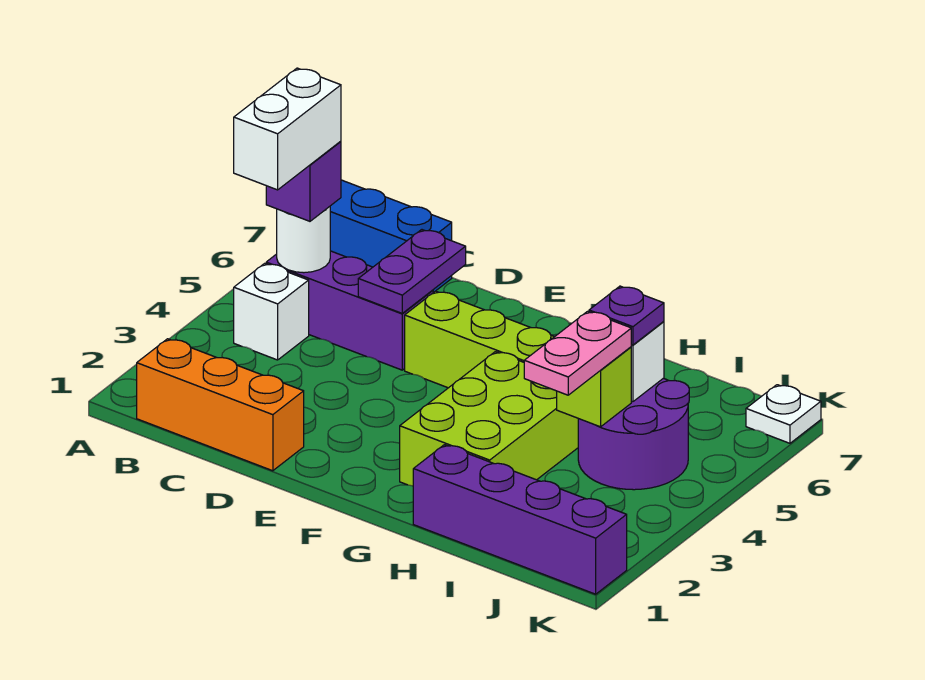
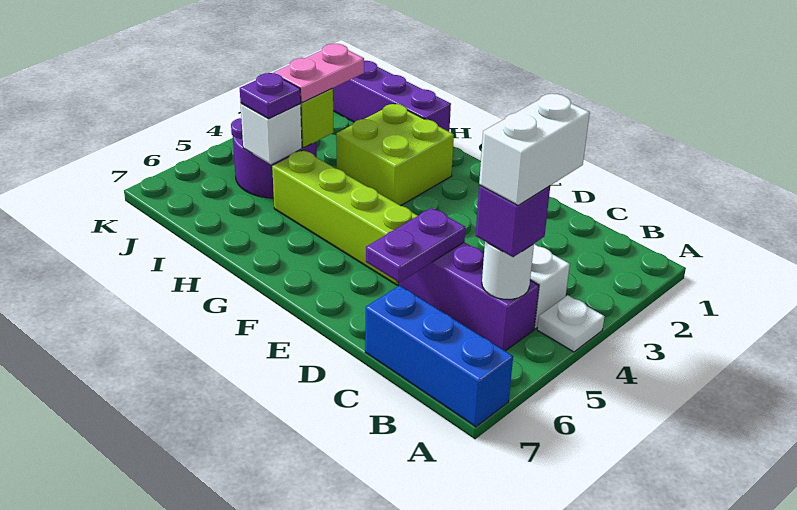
orange 1x3 brick [137,339,304,471] -> none
lime 2x3 brick [400,352,578,486] -> lime 2x2 brick [336,104,454,206]
white 1x1 plate [746,385,821,443] -> white 1x1 plate moved to [537,295,605,352]

